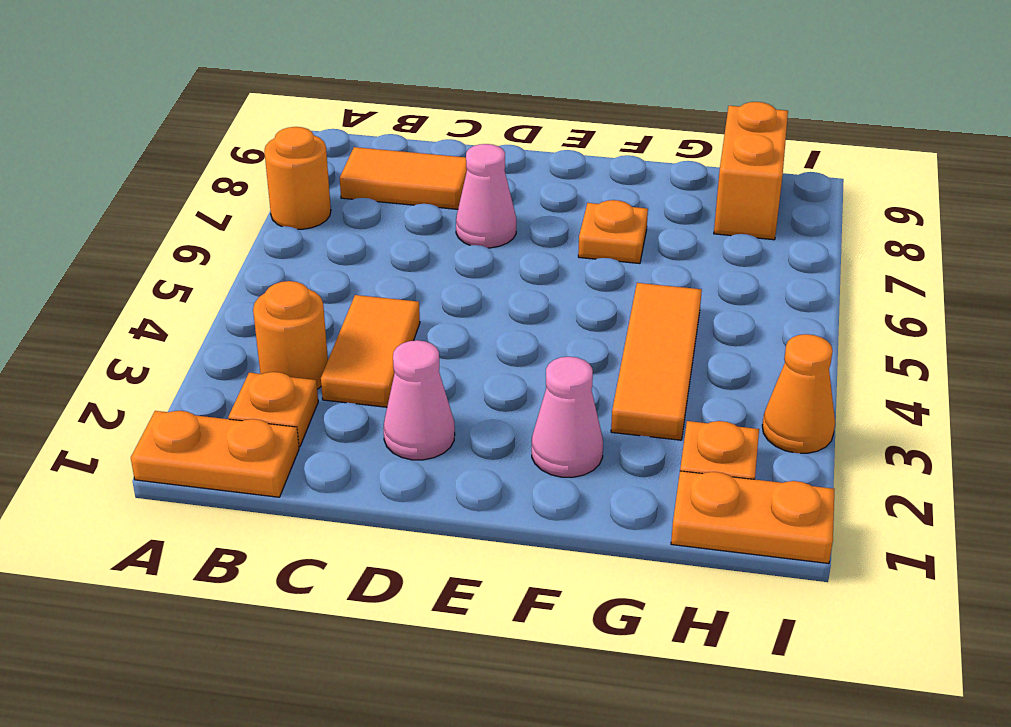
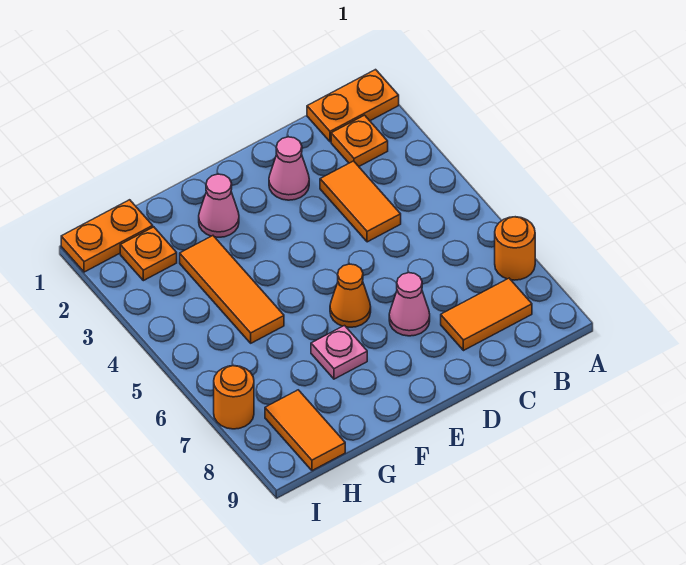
orange 1x1 round brick [253,281,328,389] -> orange 1x1 round brick moved to [214,366,254,429]
orange 1x1 plate [578,200,648,263] -> pink 1x1 plate [311,326,367,379]
orange 1x2 brick [714,102,788,240] -> orange 1x2 tile [265,390,345,471]
orange 1x1 cone [762,334,835,453] -> orange 1x1 cone moved to [330,264,371,327]

